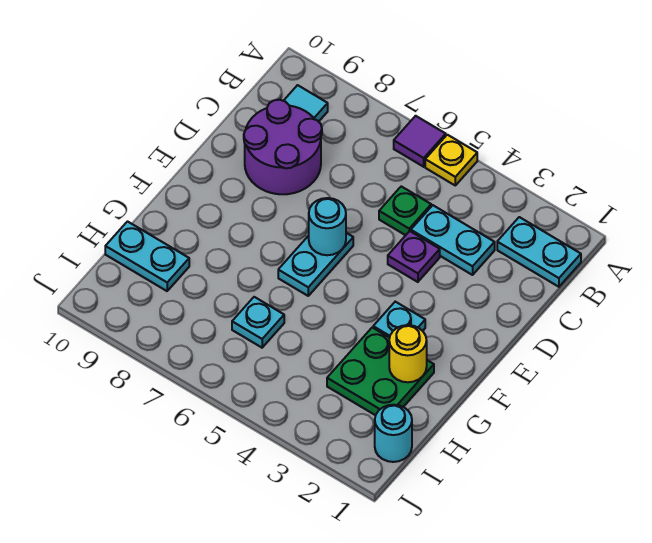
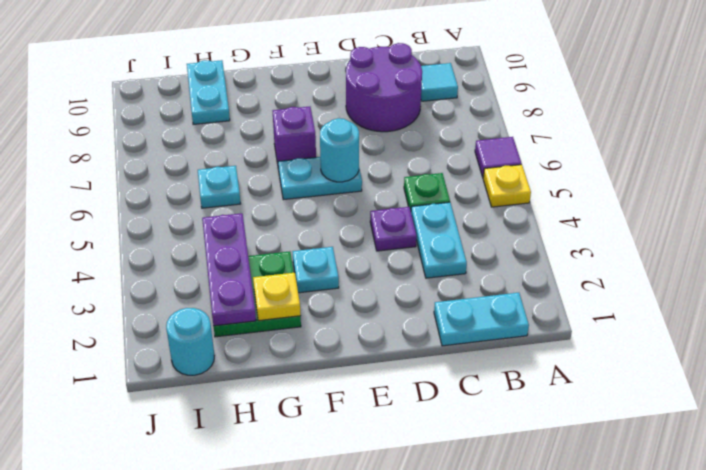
cyan 1x2 plate [497,217,581,287] -> cyan 1x2 plate turned to [434,293,529,346]
none -> purple 1x1 brick [273,107,316,170]
yellow 1x1 round brick [389,325,427,382] -> yellow 1x1 plate [253,273,301,321]
none -> purple 1x3 plate [202,213,256,326]

